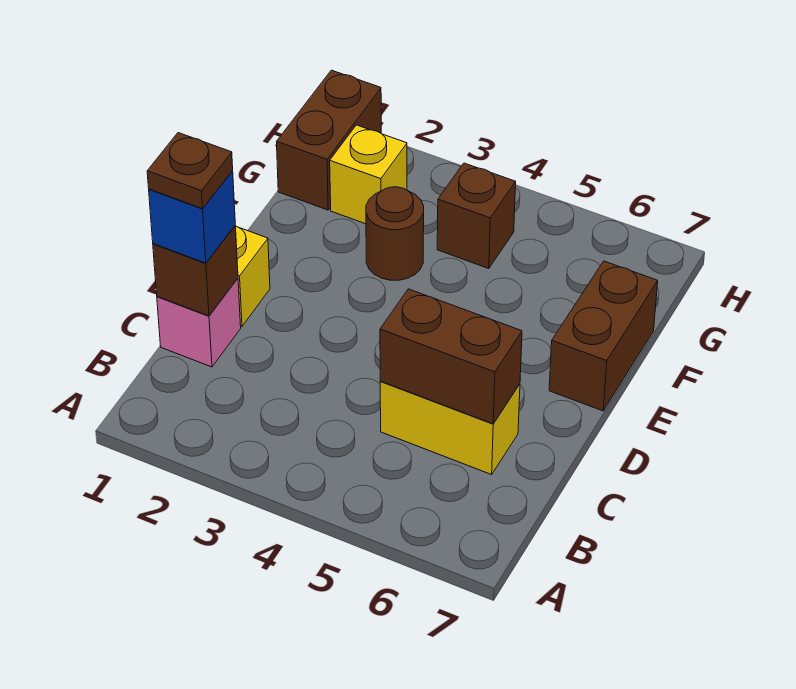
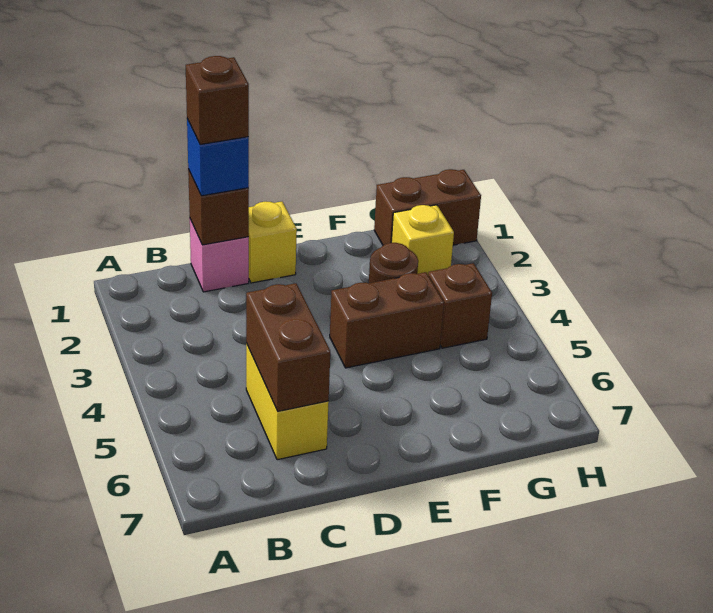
brown 1x1 plate [147,133,233,209] -> brown 1x1 brick [186,56,249,145]
brown 1x2 brick [549,261,658,411] -> brown 1x2 brick moved to [330,272,444,368]

